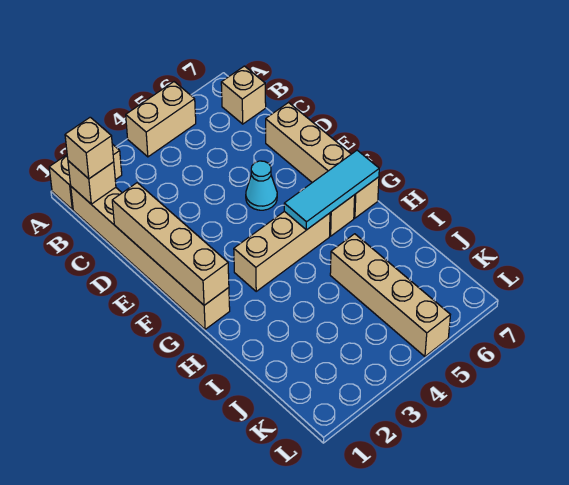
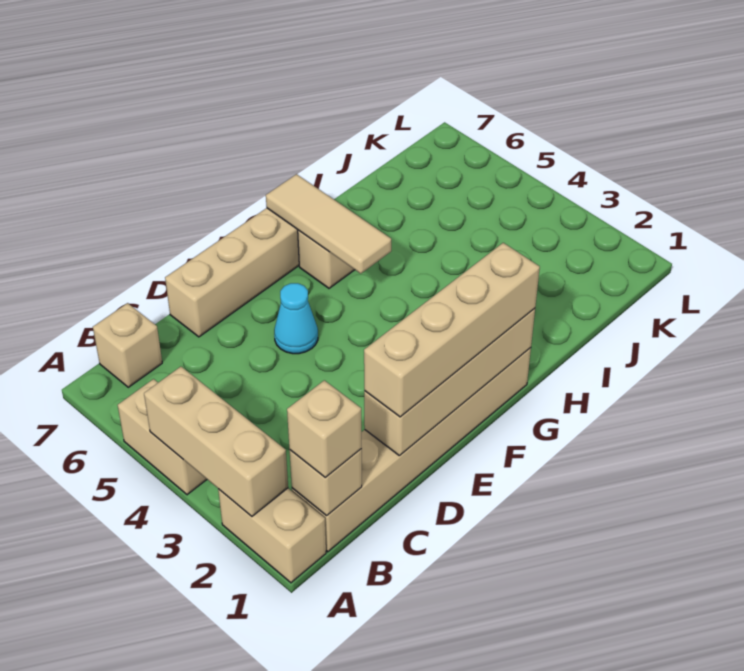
tan 1x3 brick [234,211,330,291] -> tan 1x3 brick moved to [144,367,288,516]
cyan 1x3 tile [284,150,379,230] -> tan 1x3 tile [266,174,391,273]
tan 1x4 brick [330,234,450,356] -> tan 1x4 brick moved to [364,243,540,417]

